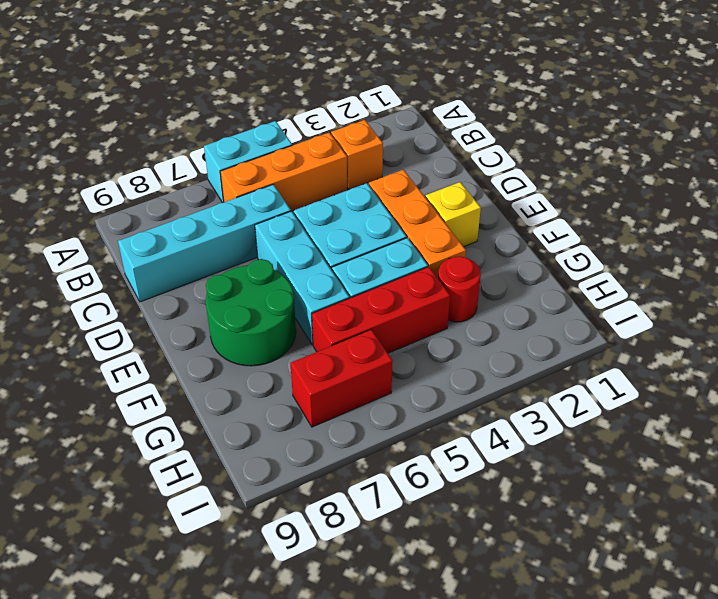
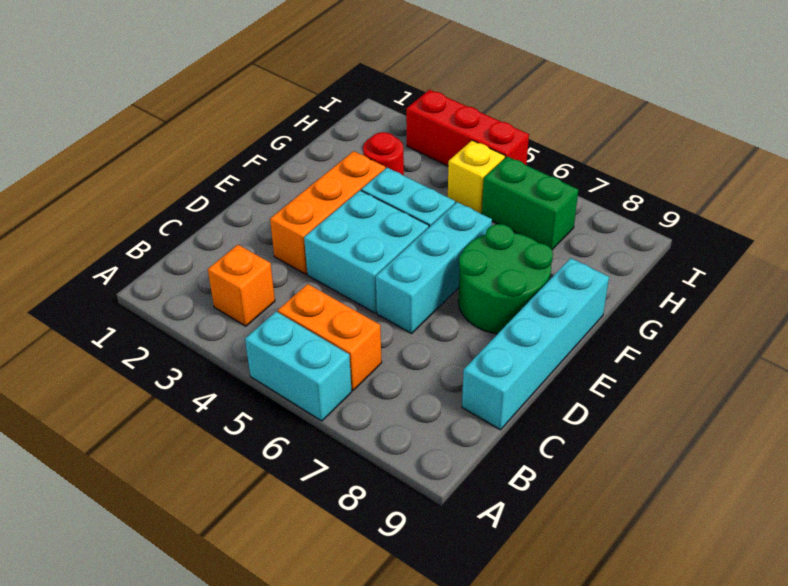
orange 1x3 brick [220,133,347,211] -> orange 1x2 brick [278,284,382,391]
cyan 1x4 brick [118,184,291,302] -> cyan 1x4 brick turned to [462,258,609,430]
yellow 1x1 brick [426,182,481,247] -> yellow 1x1 brick moved to [448,140,505,214]
red 1x3 brick [312,267,450,353] -> red 1x3 brick moved to [406,90,529,166]
red 1x2 brick [290,330,393,427] -> green 1x2 brick [482,157,578,250]

